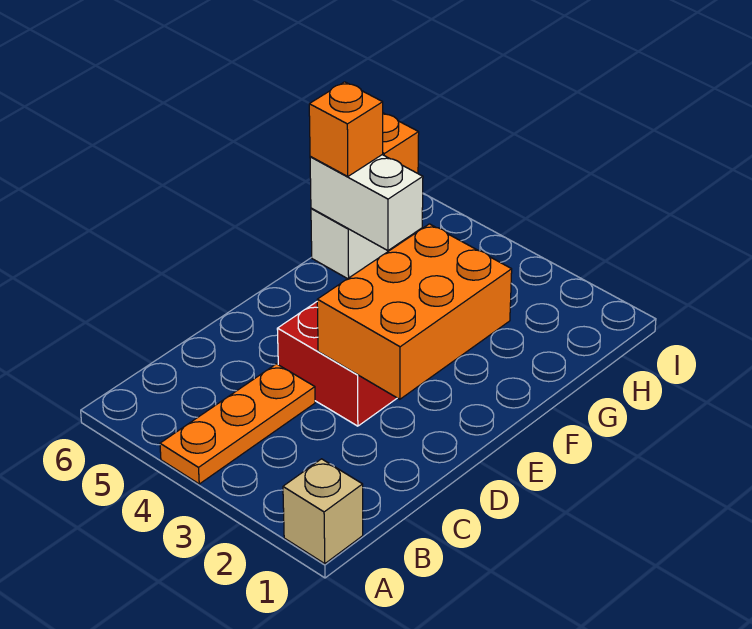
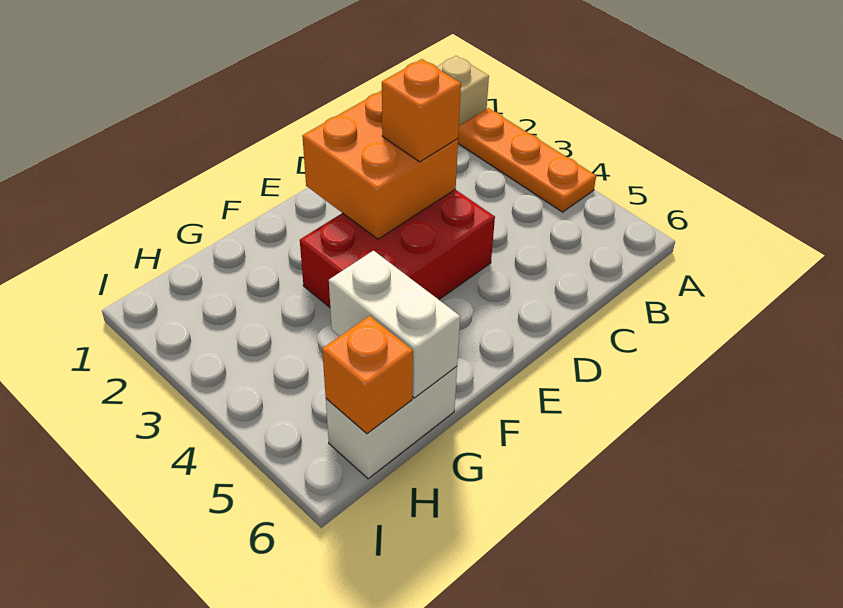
orange 1x3 plate [160,364,315,484] -> orange 1x3 plate turned to [458,108,596,212]
orange 2x3 brick [317,224,512,399] -> orange 2x2 brick [302,90,458,239]
orange 1x1 brick [309,82,383,176] -> orange 1x1 brick moved to [382,59,461,162]

